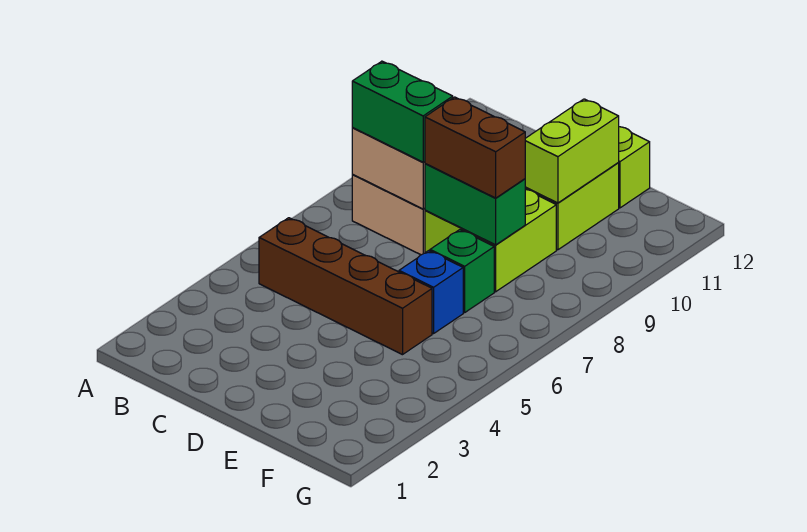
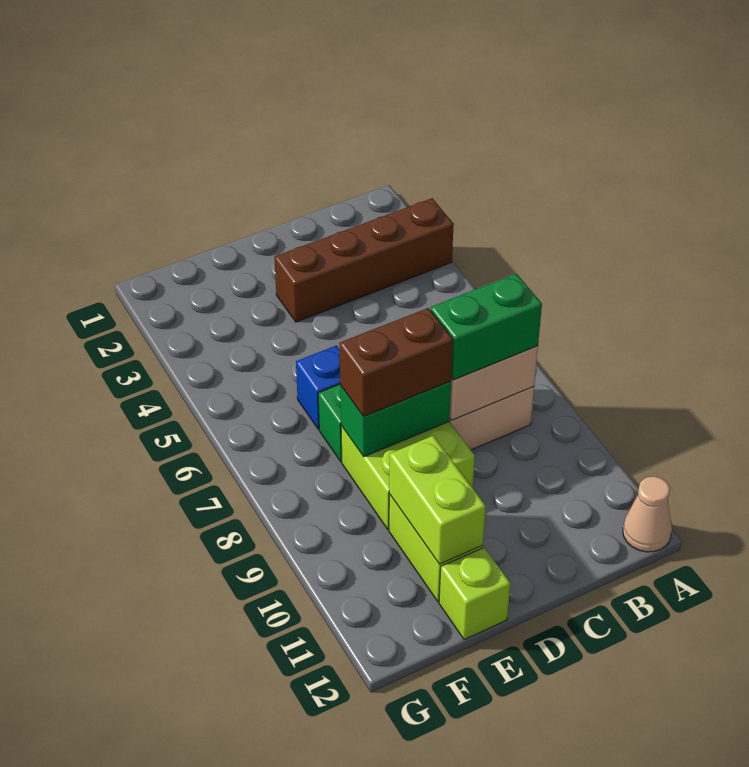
none -> tan 1x1 cone [623,476,672,552]
brown 1x4 brick [259,218,432,355] -> brown 1x4 brick moved to [274,198,454,322]

